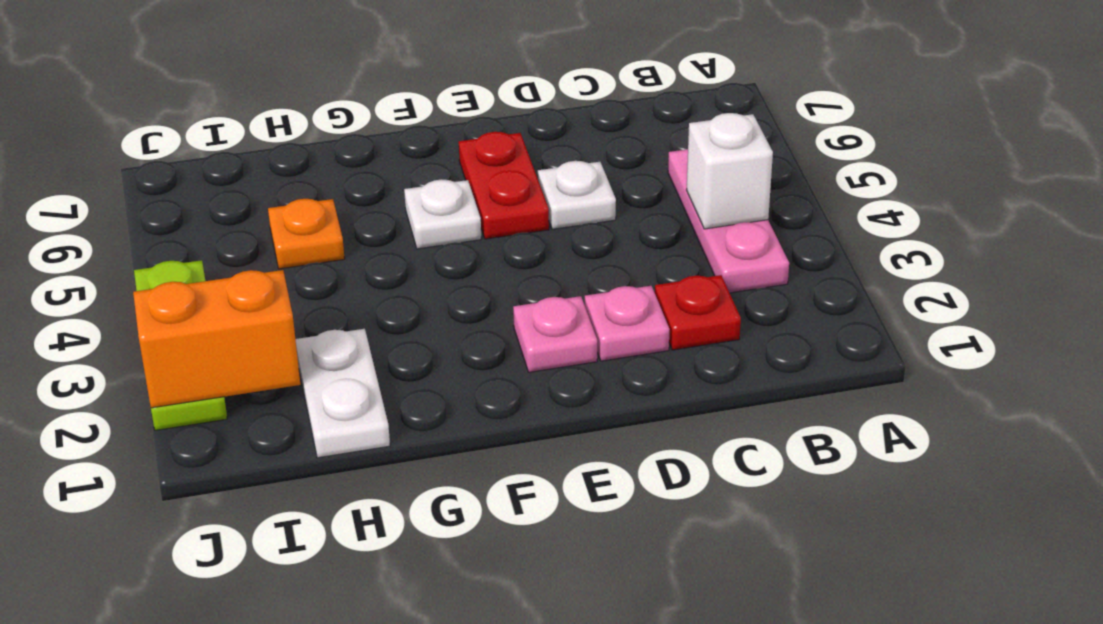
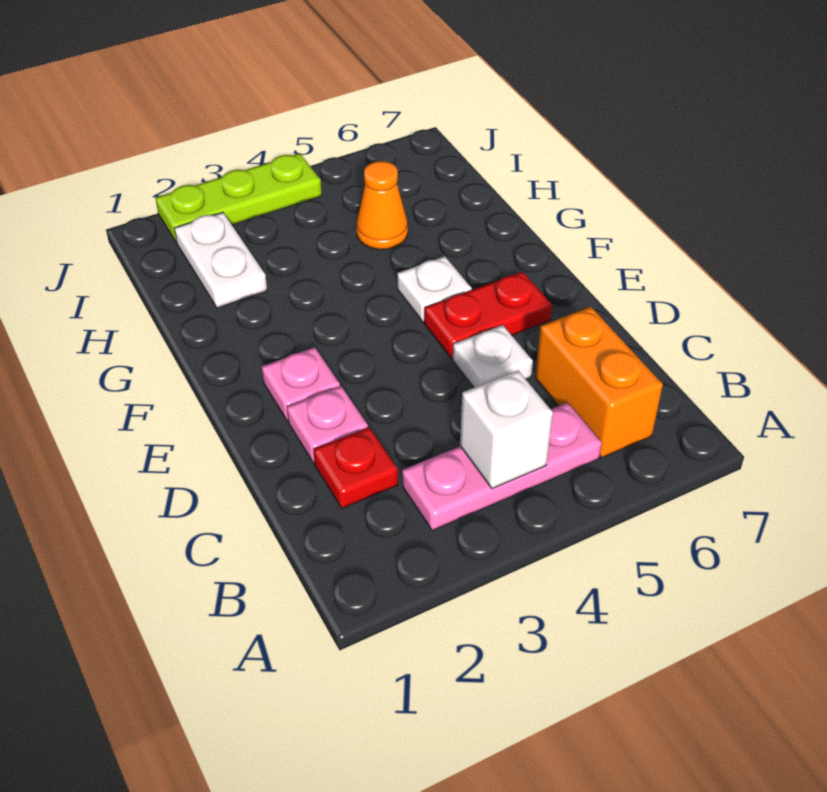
white 1x2 plate [295,329,390,458] -> white 1x2 plate turned to [174,212,267,308]
orange 1x1 plate [268,199,345,269] -> orange 1x1 cone [357,161,408,249]
orange 1x2 brick [133,270,301,408] -> orange 1x2 brick moved to [535,307,663,458]

